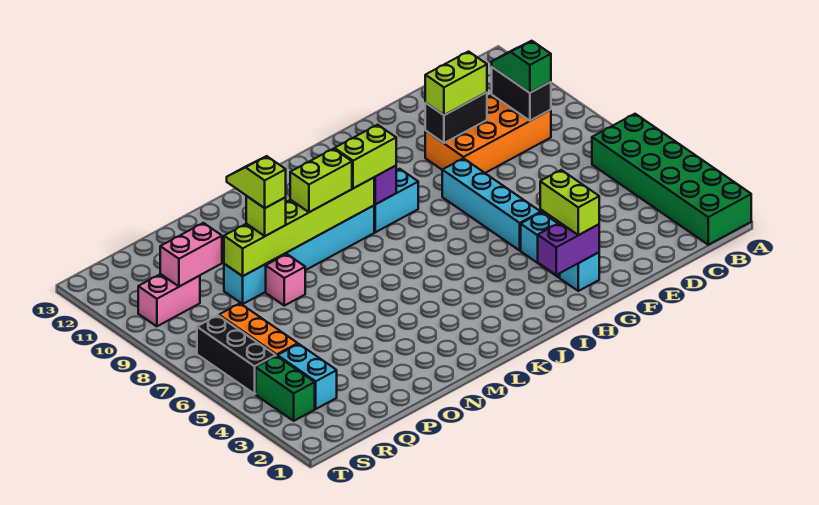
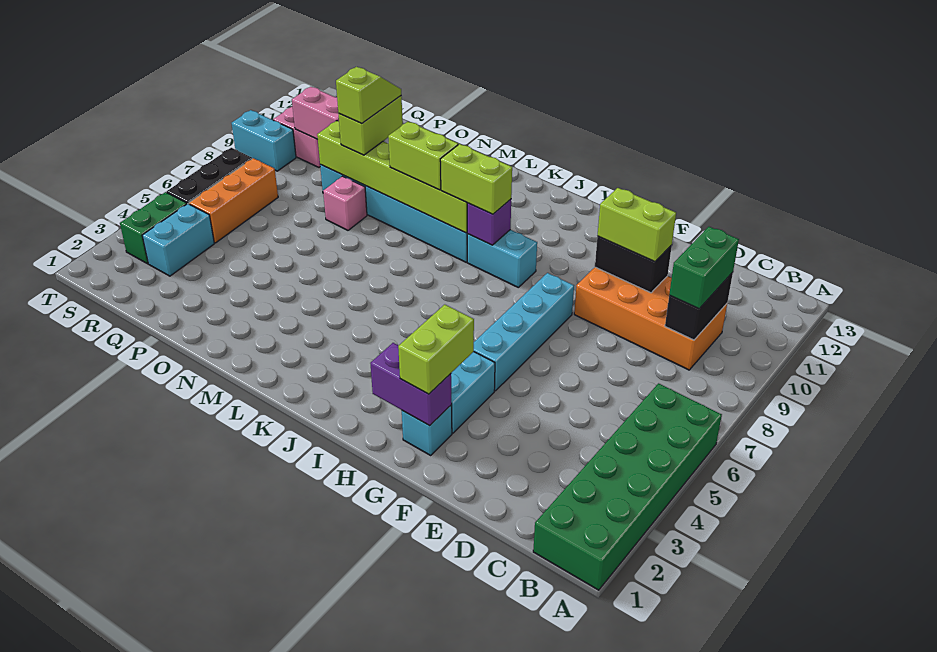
green 1x2 slope [492,41,551,93] -> green 1x2 brick [669,227,739,309]
lime 1x1 brick [246,196,286,236] -> lime 1x2 brick [339,96,403,155]
none -> cyan 1x2 brick [232,110,296,171]

